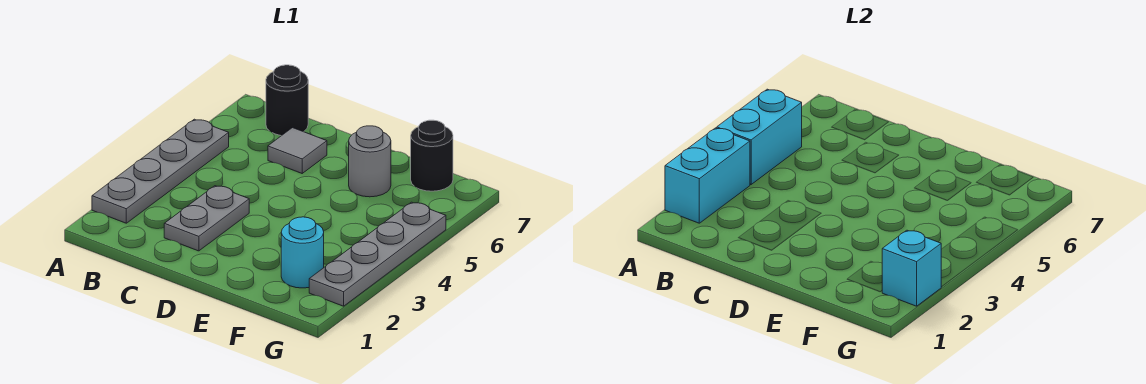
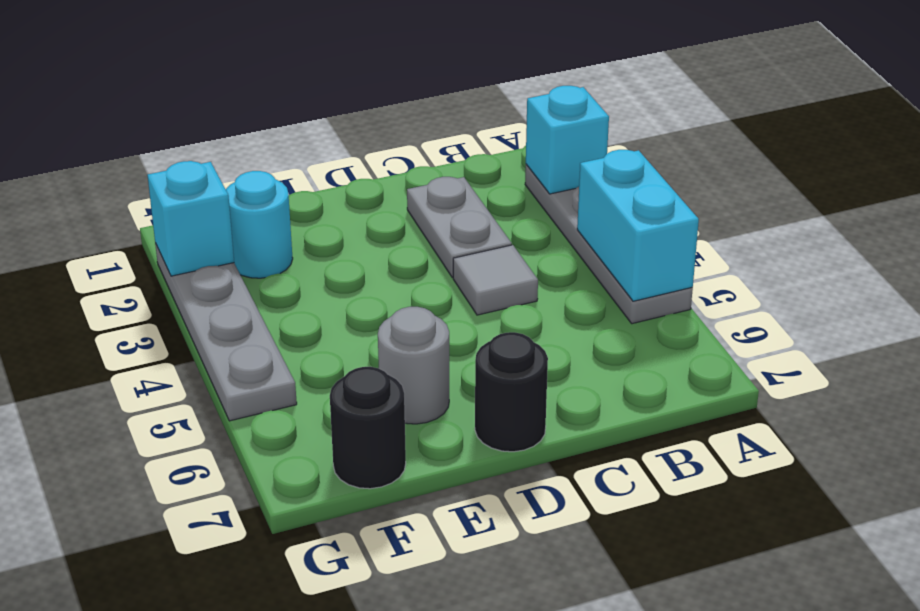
cyan 1x2 brick [665,128,750,223] -> cyan 1x1 brick [526,86,609,194]
black 1x1 round brick [266,65,308,136] -> black 1x1 round brick moved to [475,332,548,452]
grey 1x1 tile [268,128,327,173] -> grey 1x1 tile moved to [453,245,538,315]

